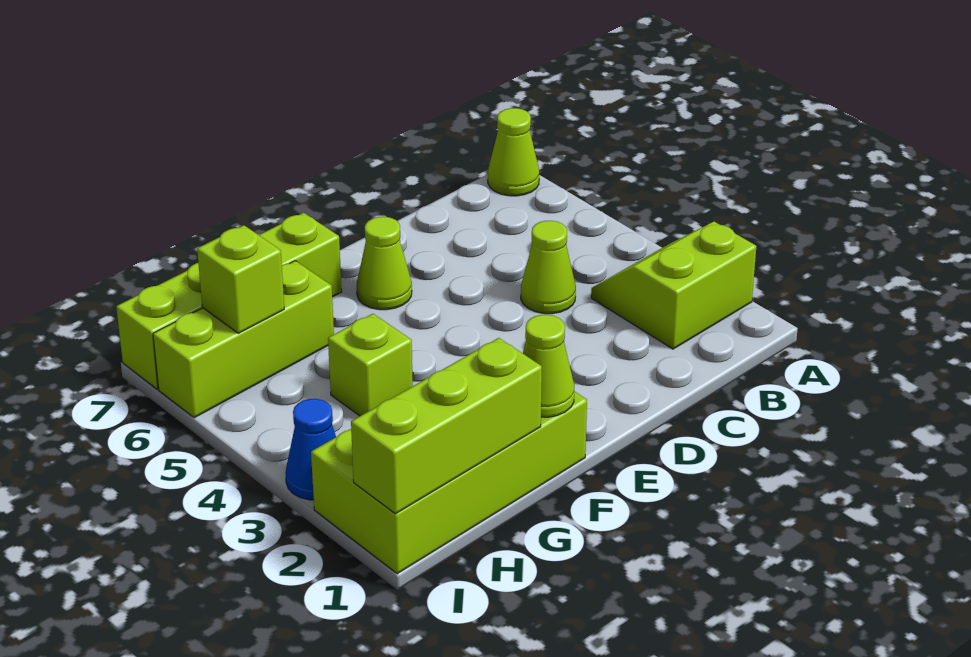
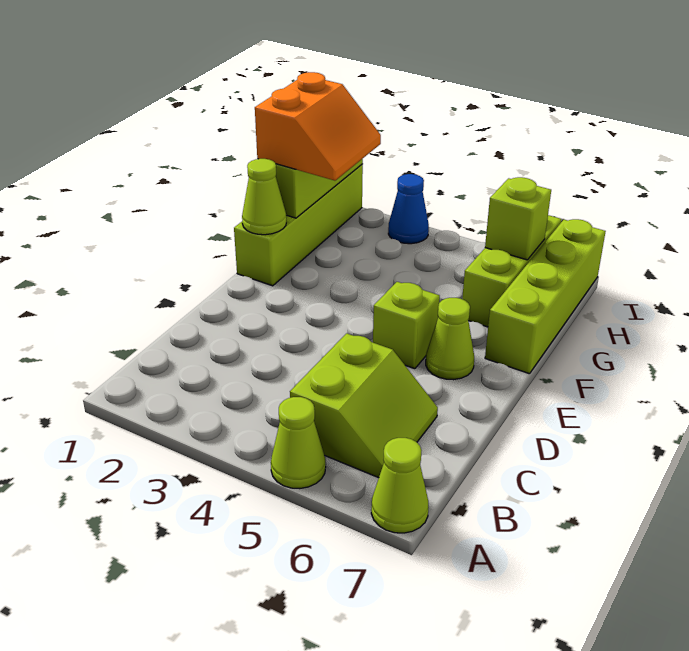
lime 2x2 slope [591,222,756,349] -> lime 2x2 slope moved to [290,333,438,478]
lime 1x1 cone [521,221,576,314] -> lime 1x1 cone moved to [271,397,326,488]
lime 2x4 brick [311,391,587,574] -> lime 1x4 brick [234,164,363,286]
none -> orange 2x2 slope [255,72,381,181]
lime 1x1 brick [328,314,413,416] -> lime 1x1 brick moved to [373,282,440,369]

